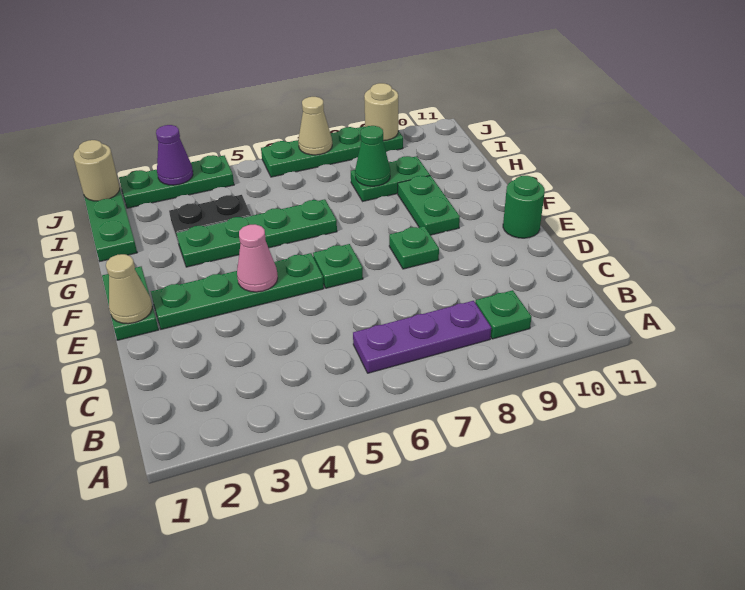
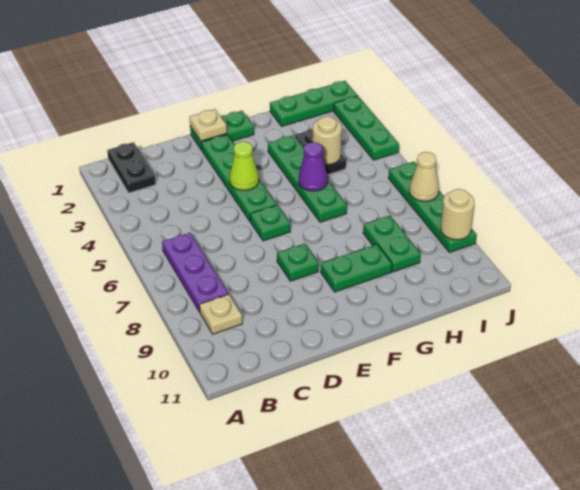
none -> black 1x2 plate [107,142,156,193]
green 1x1 plate [475,290,531,339] -> tan 1x1 plate [199,294,242,334]
tan 1x1 cone [106,254,152,324] -> tan 1x1 plate [190,109,227,141]
pink 1x1 cone [237,224,278,292] -> lime 1x1 cone [230,142,259,190]
green 1x1 round brick [503,176,545,238] -> none
green 1x1 cone [355,126,390,186] -> none
tan 1x1 round brick [73,140,120,201] -> tan 1x1 round brick moved to [313,117,342,165]
purple 1x1 cone [156,125,193,185] -> purple 1x1 cone moved to [299,142,328,191]

